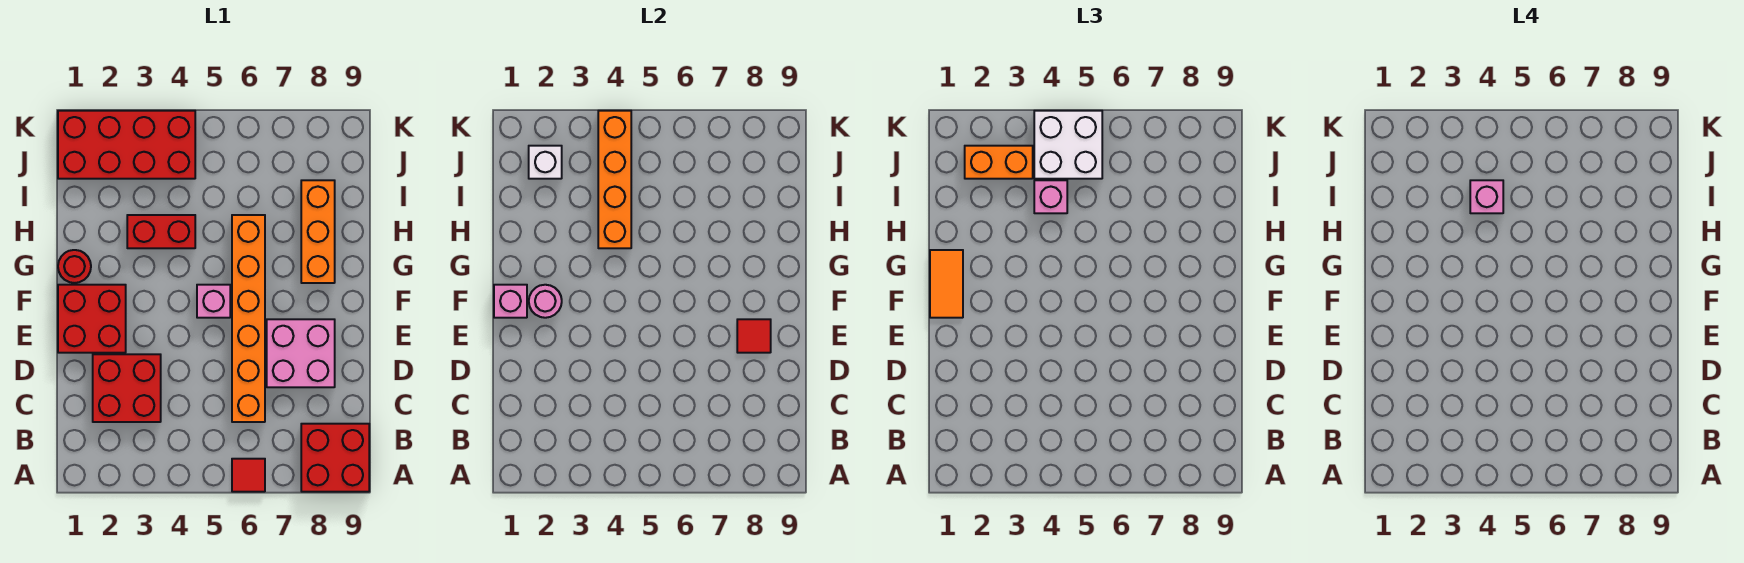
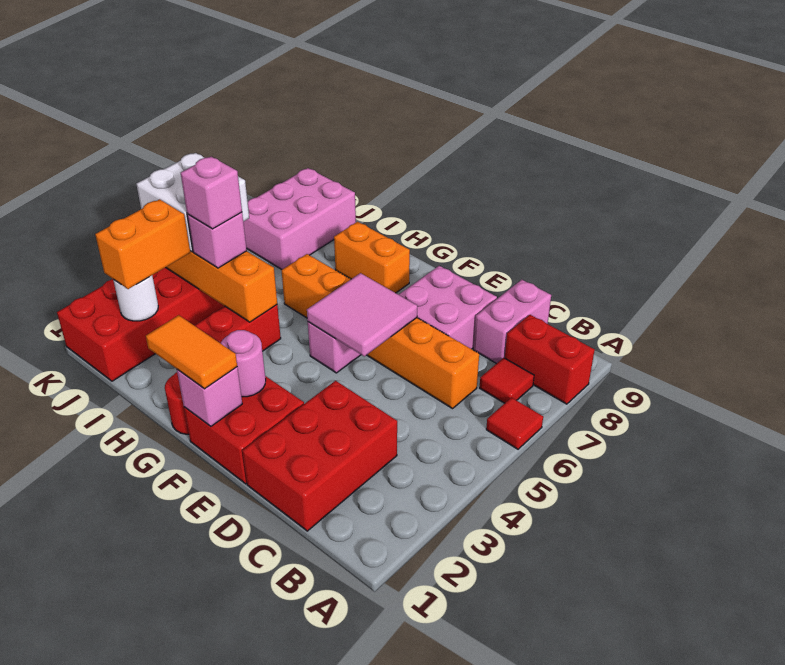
red 2x2 brick [301,424,369,492] -> red 1x2 brick [505,315,595,404]
red 2x2 brick [93,354,161,422] -> red 2x3 brick [242,381,397,531]
none -> pink 1x2 brick [473,280,551,364]
none -> pink 2x2 tile [307,273,417,356]
red 1x1 tile [737,319,771,353] -> red 1x1 tile moved to [480,358,534,403]
orange 1x3 brick [301,180,335,283] -> orange 1x2 brick [334,222,410,293]
white 1x1 brick [529,146,562,179] -> white 1x1 round brick [113,276,158,321]
none -> pink 2x3 brick [243,168,356,269]

